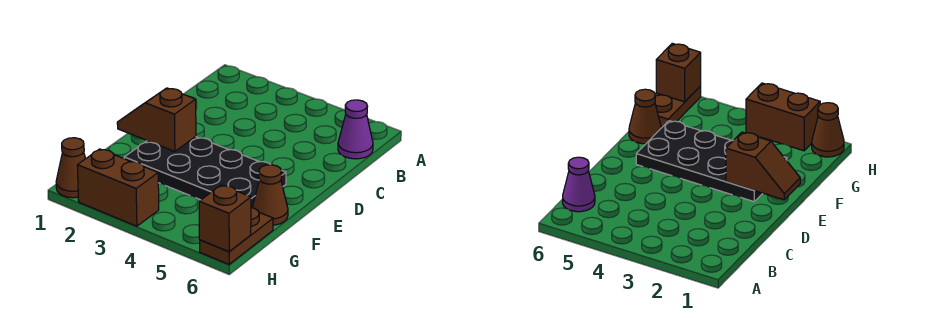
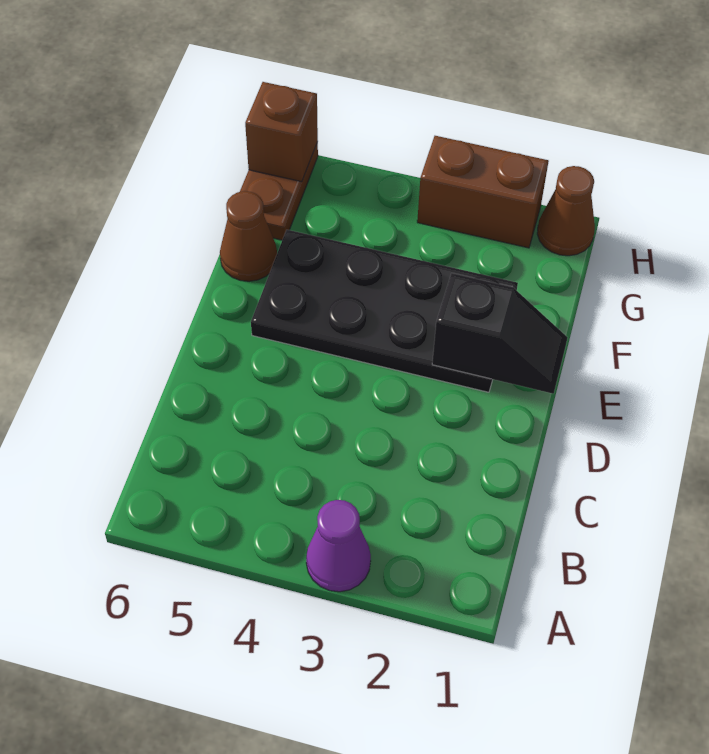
purple 1x1 cone [338,100,373,159] -> purple 1x1 cone moved to [306,500,371,592]
brown 1x2 slope [117,88,196,151] -> black 1x2 slope [432,273,568,394]

